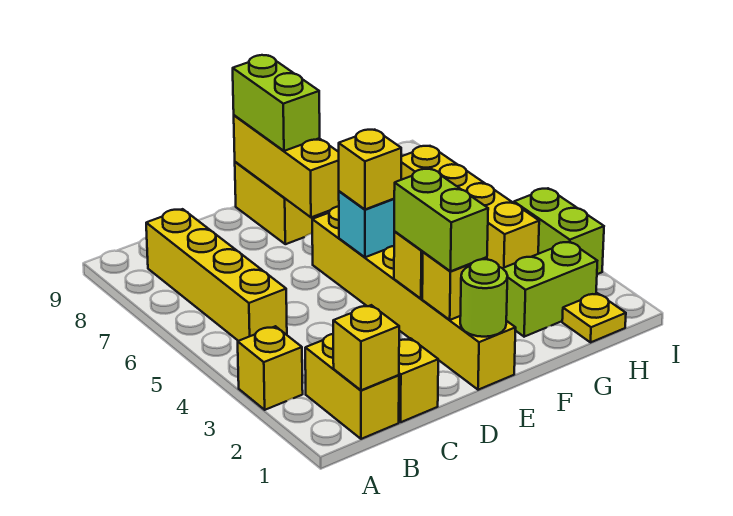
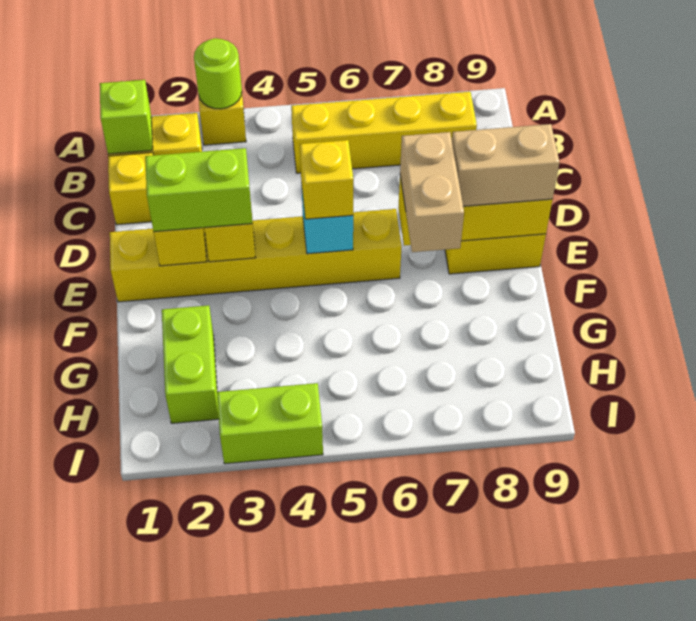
yellow 1x1 brick [333,305,399,390] -> lime 1x1 brick [100,80,153,154]
lime 1x1 round brick [460,259,507,337] -> lime 1x1 round brick moved to [194,38,242,109]
none -> tan 1x2 brick [400,132,464,252]
lime 1x2 brick [233,55,320,151] -> tan 1x2 brick [452,124,559,206]
yellow 1x1 plate [562,293,626,342] -> none
yellow 1x4 brick [401,146,539,268] -> none

